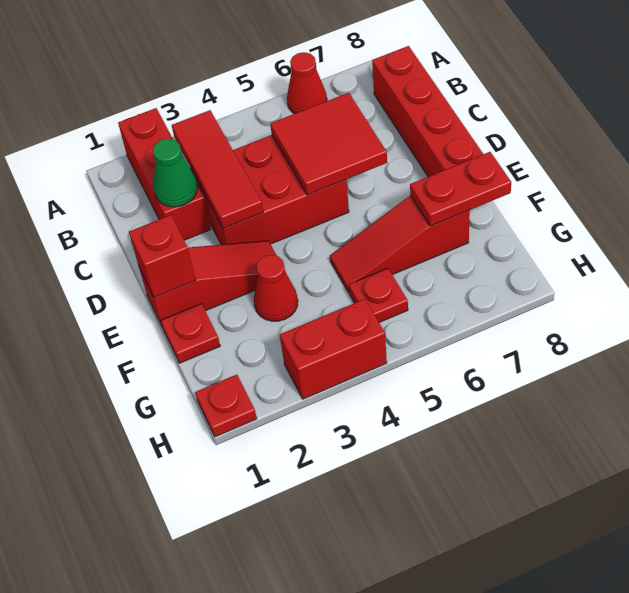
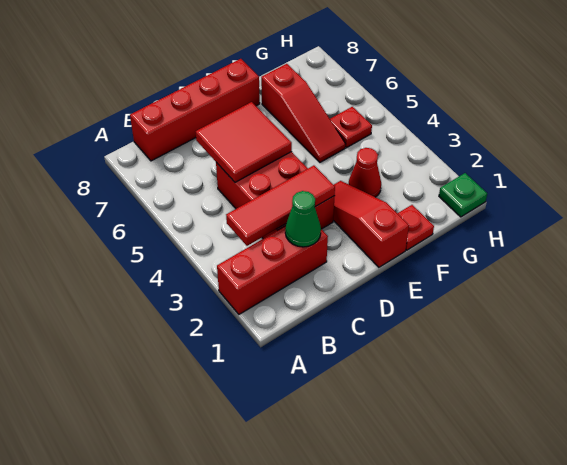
red 1x1 cone [287,52,327,114] -> none
red 1x1 brick [129,215,195,297] -> none
red 1x2 plate [410,152,511,226] -> none
red 1x1 plate [195,375,257,437] -> green 1x1 plate [439,173,487,217]
red 1x2 brick [280,299,387,399] -> none

